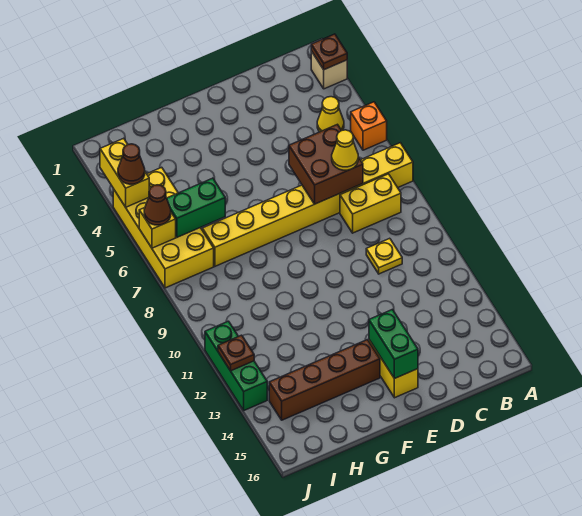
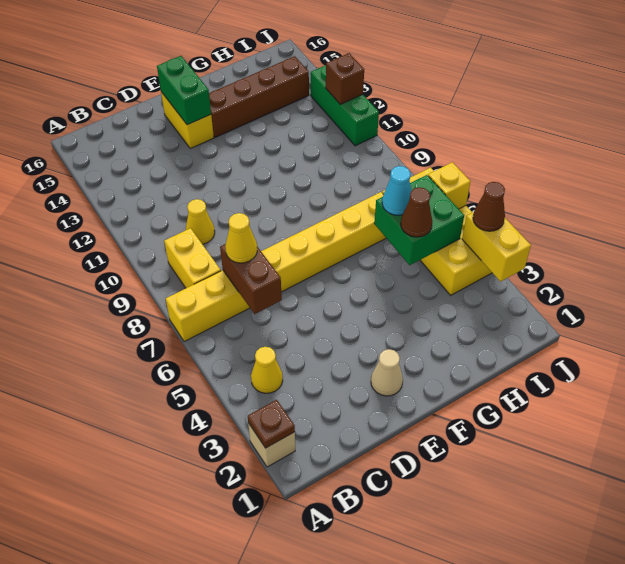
orange 1x1 brick [351,102,387,150] -> none
yellow 1x2 brick [340,174,401,233] -> yellow 1x2 brick turned to [164,228,221,288]
brown 2x2 brick [289,124,363,204] -> brown 1x2 brick [220,244,282,314]
yellow 1x1 plate [366,238,402,274] -> yellow 1x1 cone [186,199,215,244]
none -> tan 1x1 cone [371,349,403,396]
green 1x2 brick [167,178,225,237] -> green 2x2 brick [374,175,464,265]
none -> cyan 1x1 cone [382,166,411,215]
brown 1x1 cone [144,185,171,225] -> brown 1x1 cone moved to [401,187,432,237]
brown 1x1 plate [218,335,254,371] -> brown 1x1 brick [326,53,364,104]

